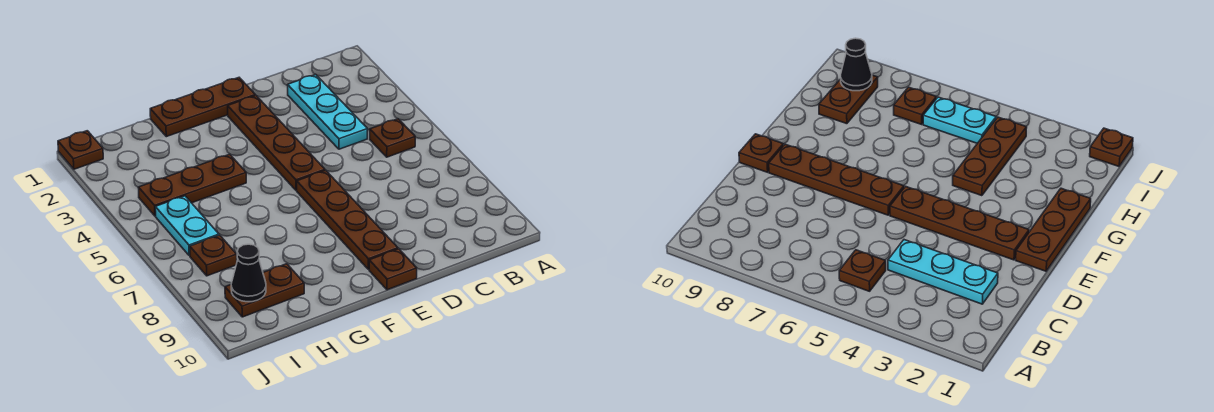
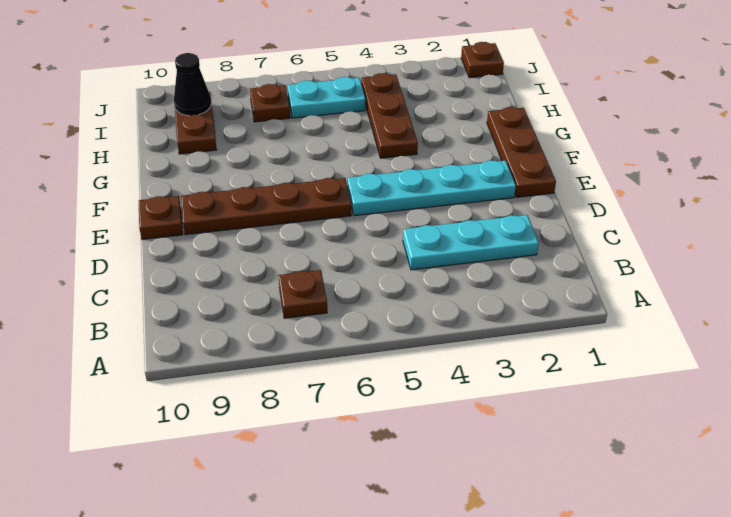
brown 1x1 plate [370,119,415,157] -> brown 1x1 plate moved to [278,270,327,318]
brown 1x4 plate [228,96,325,190] -> cyan 1x4 plate [347,160,516,216]

